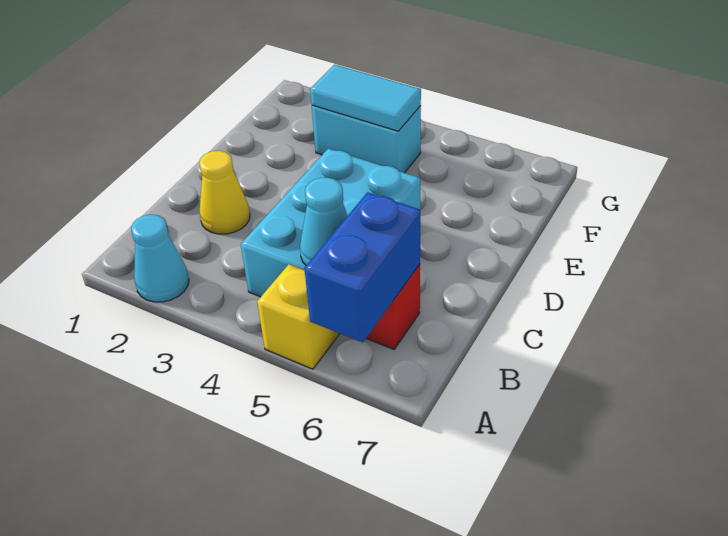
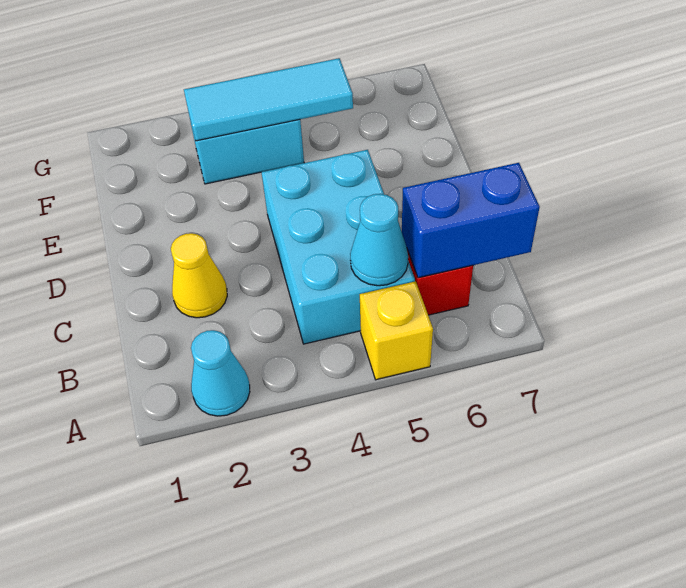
blue 1x2 brick [304,192,420,342] -> blue 1x2 brick turned to [402,163,540,278]
cyan 1x2 tile [310,64,421,131] -> cyan 1x3 tile [184,58,353,141]

